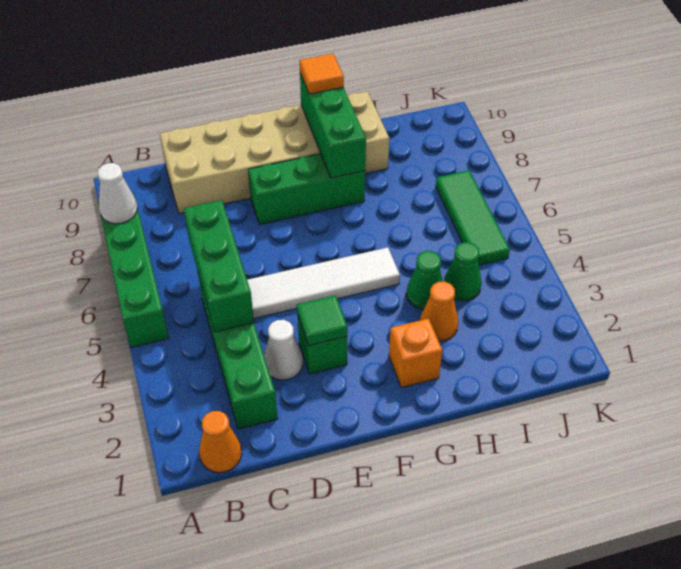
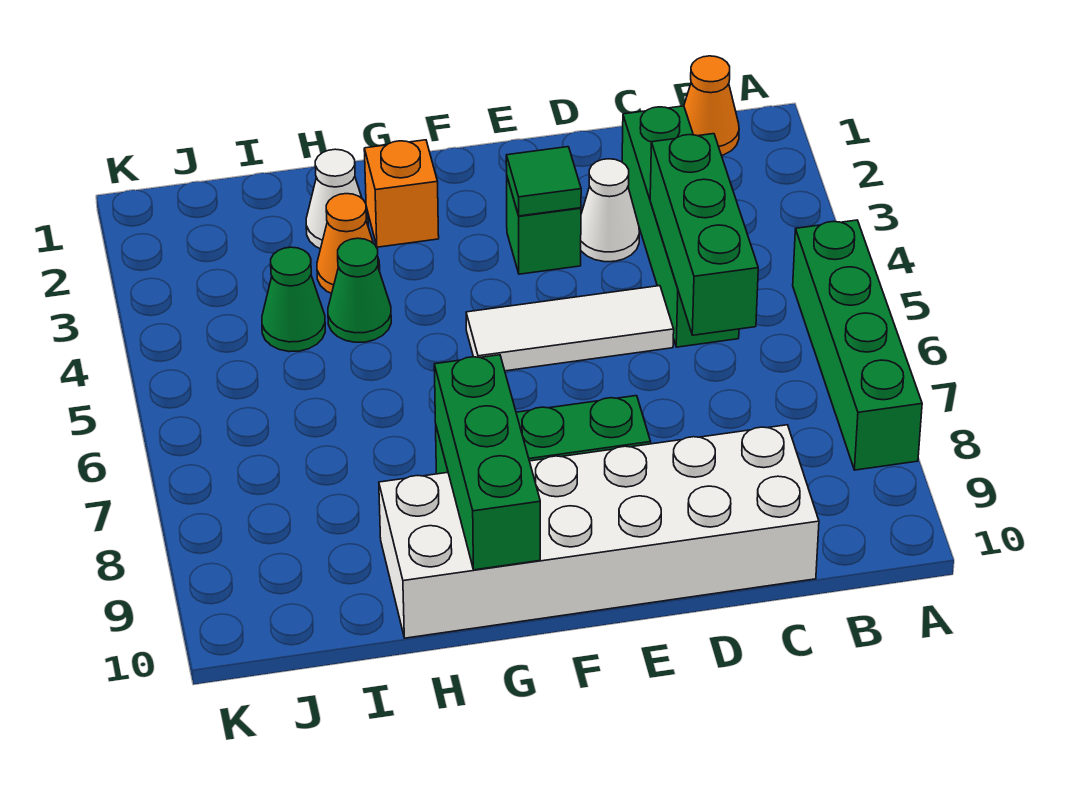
white 1x1 cone [98,163,137,224] -> white 1x1 cone moved to [306,149,368,249]
tan 2x6 brick [160,91,389,214] -> white 2x6 brick [379,425,819,638]
white 1x4 tile [247,247,400,318] -> white 1x3 tile [466,286,674,371]
orange 1x1 tile [299,54,344,94] -> none
green 1x3 tile [436,170,510,265] -> none

